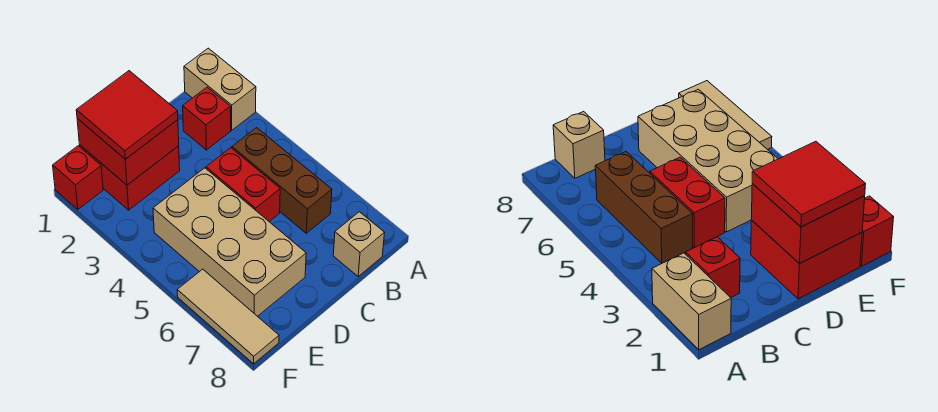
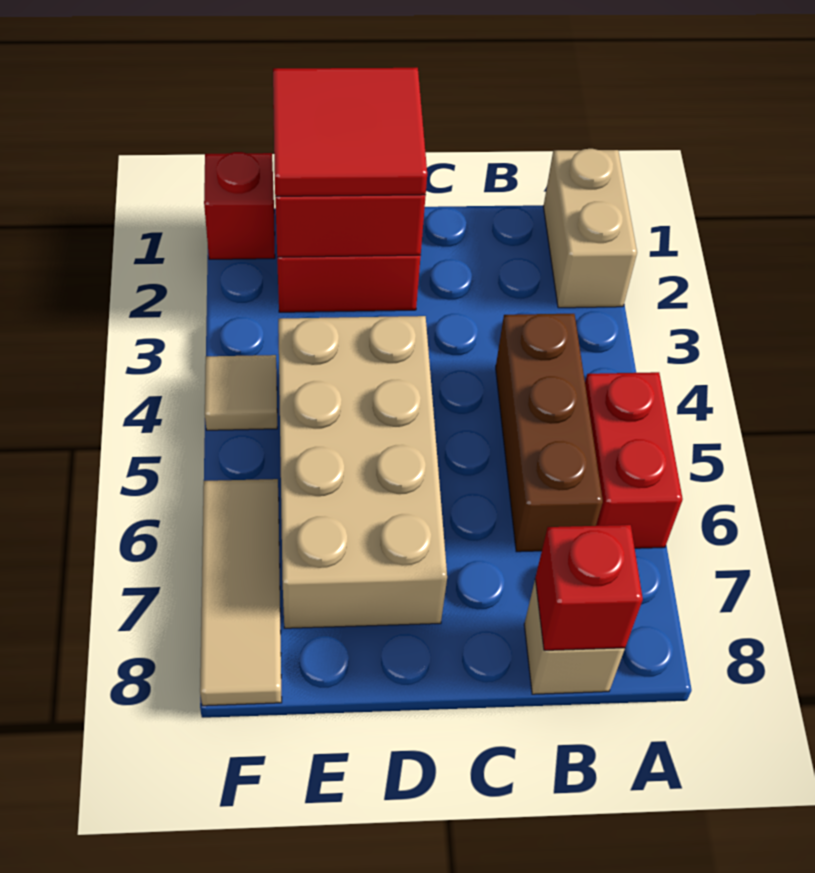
red 1x1 brick [183,87,231,150] -> red 1x1 brick moved to [535,525,643,650]
red 1x2 brick [206,148,280,222] -> red 1x2 brick moved to [585,372,683,548]
none -> tan 1x1 tile [205,355,277,430]

